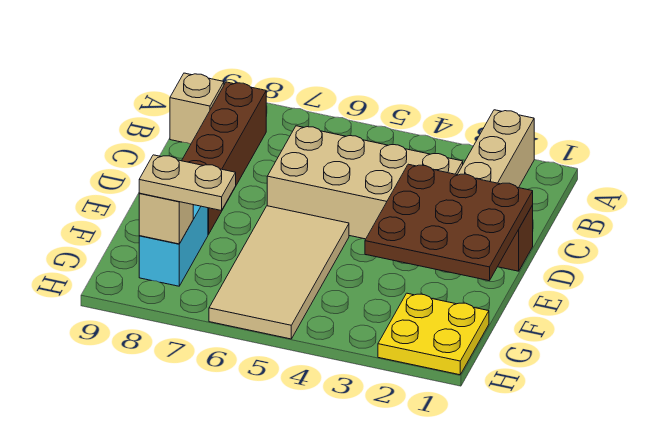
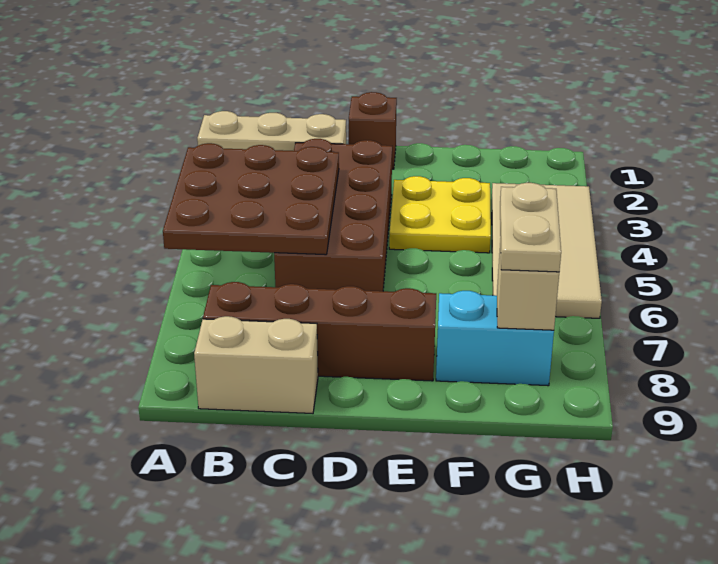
tan 1x1 brick [170,73,224,144] -> tan 1x2 brick [194,316,318,413]
tan 2x4 brick [267,126,463,239] -> brown 2x4 brick [274,139,392,291]
brown 3x3 plate [365,164,533,281] -> brown 3x3 plate moved to [163,143,339,255]
tan 2x4 tile [209,206,349,339] -> tan 2x4 tile turned to [492,183,602,318]
yellow 2x2 plate [378,293,489,375] -> yellow 2x2 plate moved to [389,176,491,253]

